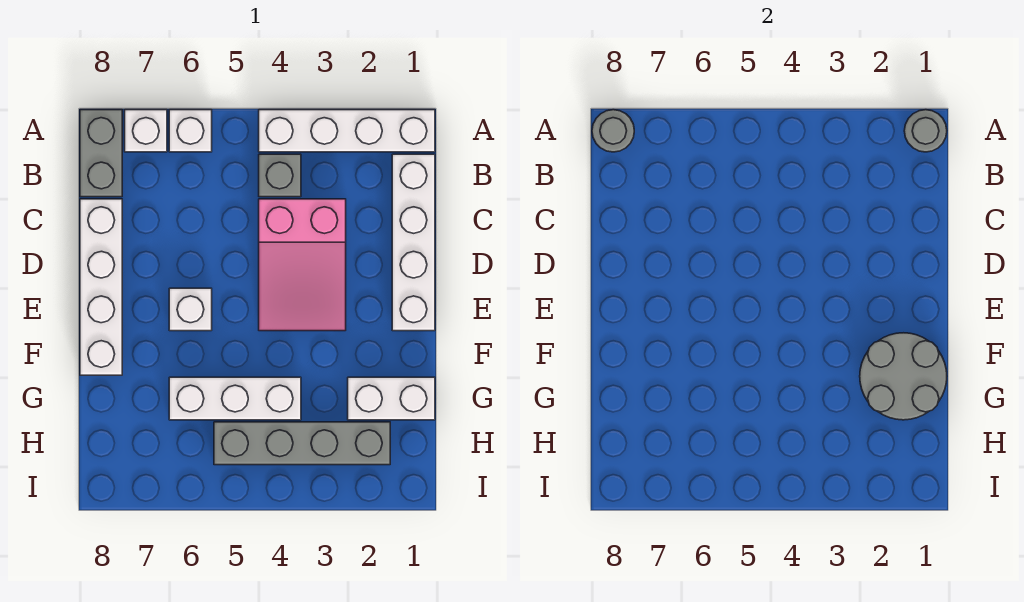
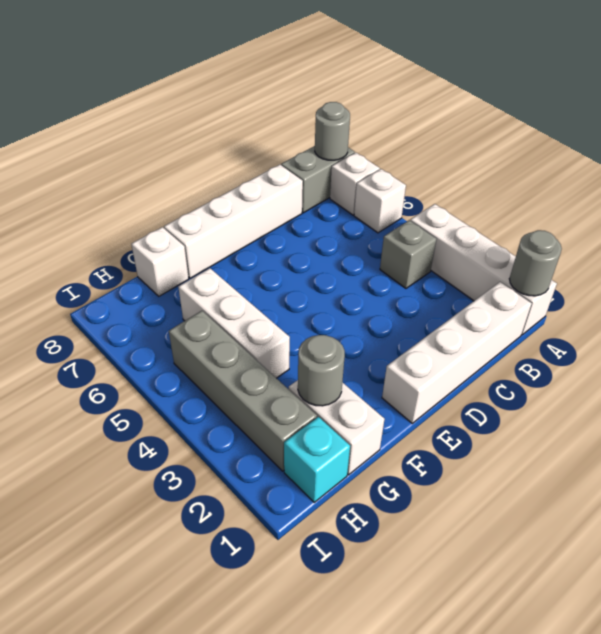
pink 2x3 slope [259,199,346,331] -> none
white 1x1 brick [169,288,212,331] -> white 1x1 brick moved to [131,227,189,296]
grey 2x2 round brick [860,333,947,420] -> grey 1x1 round brick [298,335,345,406]
none -> cyan 1x1 brick [284,417,350,502]

